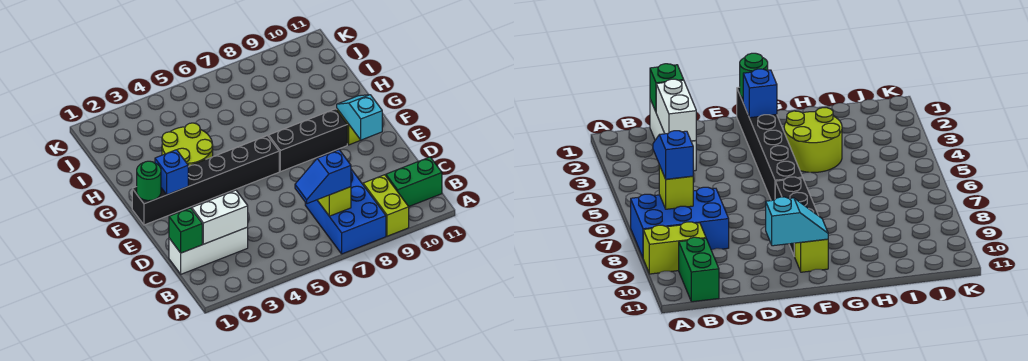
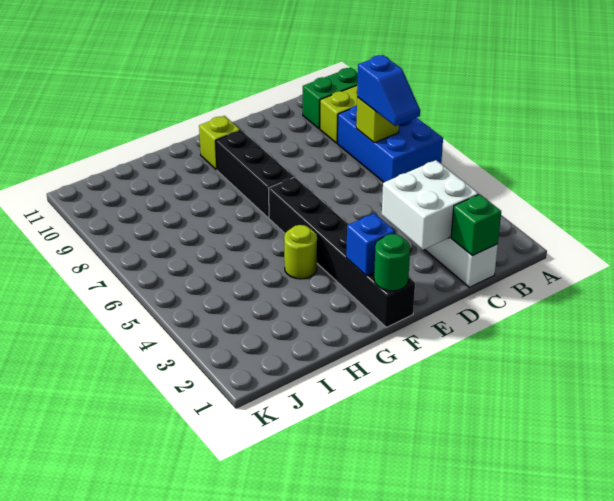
blue 2x3 brick [305,169,386,254] -> blue 2x3 brick turned to [338,106,443,182]
green 1x2 brick [386,157,442,206] -> green 1x2 brick turned to [303,68,358,129]
white 1x2 brick [192,190,248,244] -> white 2x2 brick [382,160,479,250]
cyan 1x2 slope [337,95,382,140] -> none
lime 2x2 round brick [162,123,213,166] -> lime 1x1 round brick [284,225,317,279]

